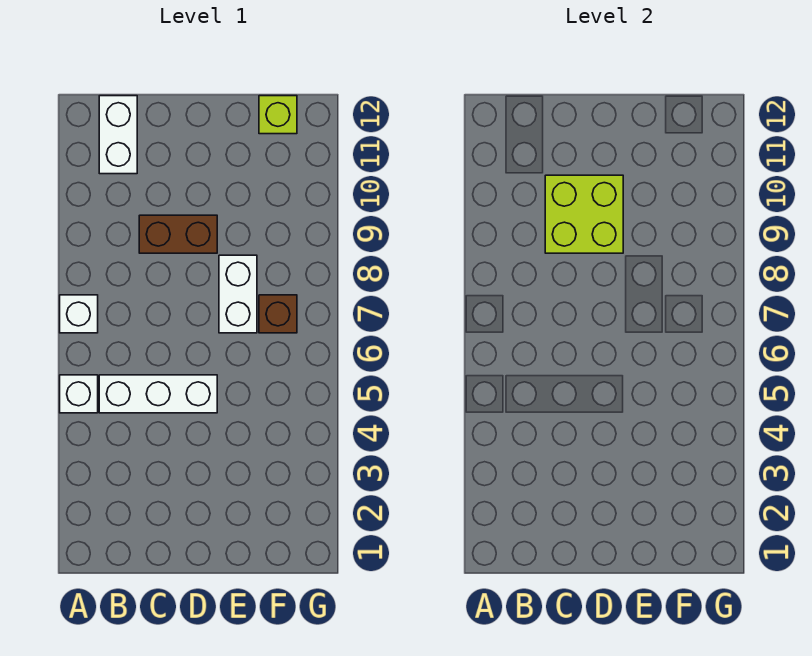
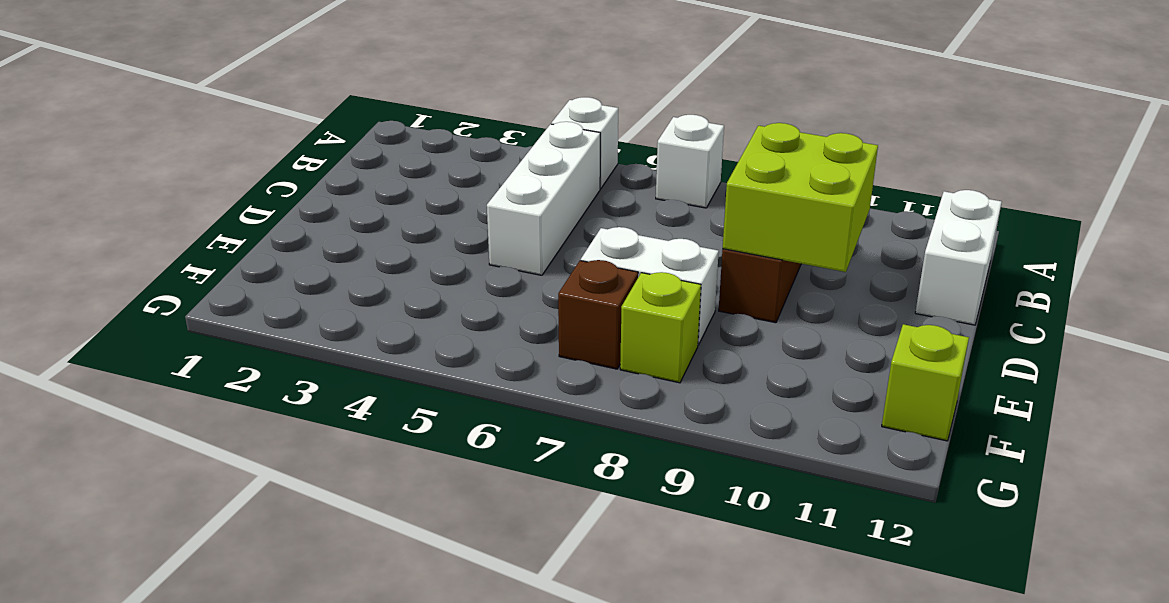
white 1x2 brick [99,96,137,174] -> white 1x2 brick turned to [915,190,1002,325]
none -> lime 1x1 brick [620,272,701,383]

